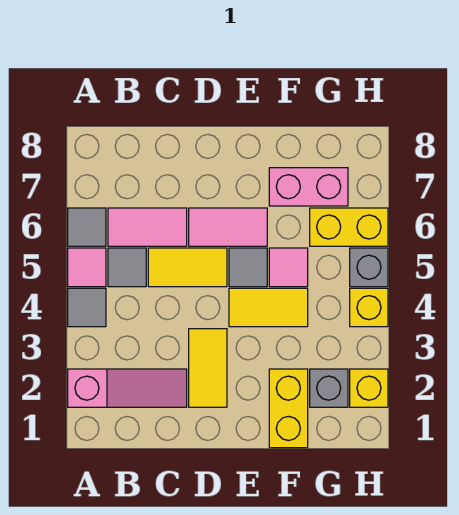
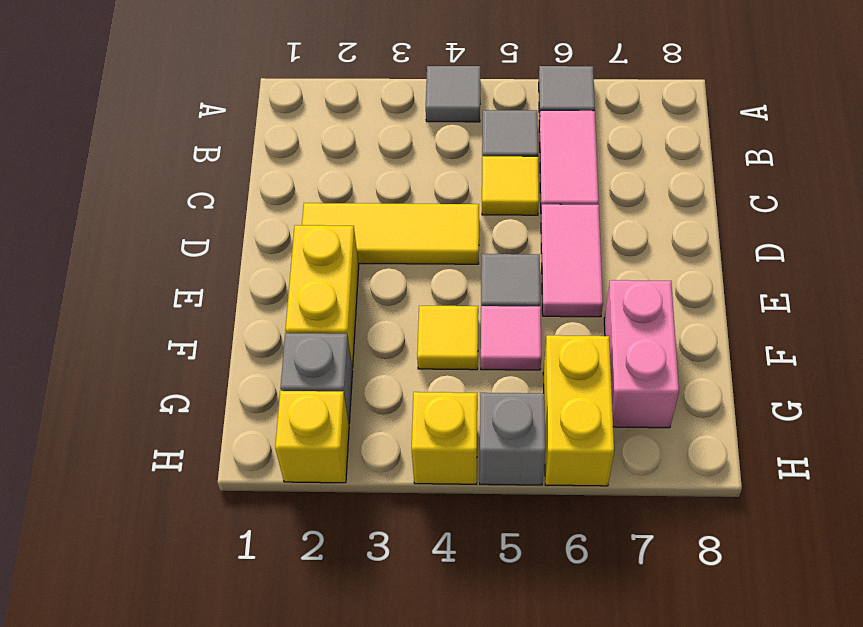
pink 1x3 slope [68,369,187,407] -> none
pink 1x1 tile [68,248,106,287] -> none
yellow 1x2 tile [148,248,227,287] -> yellow 1x1 tile [482,156,539,215]
yellow 1x2 tile [189,329,227,407] -> yellow 1x3 tile [302,203,479,264]
yellow 1x2 tile [229,288,308,327] -> yellow 1x1 tile [417,306,478,370]
yellow 1x2 brick [269,369,308,448] -> yellow 1x2 brick turned to [285,225,359,368]

